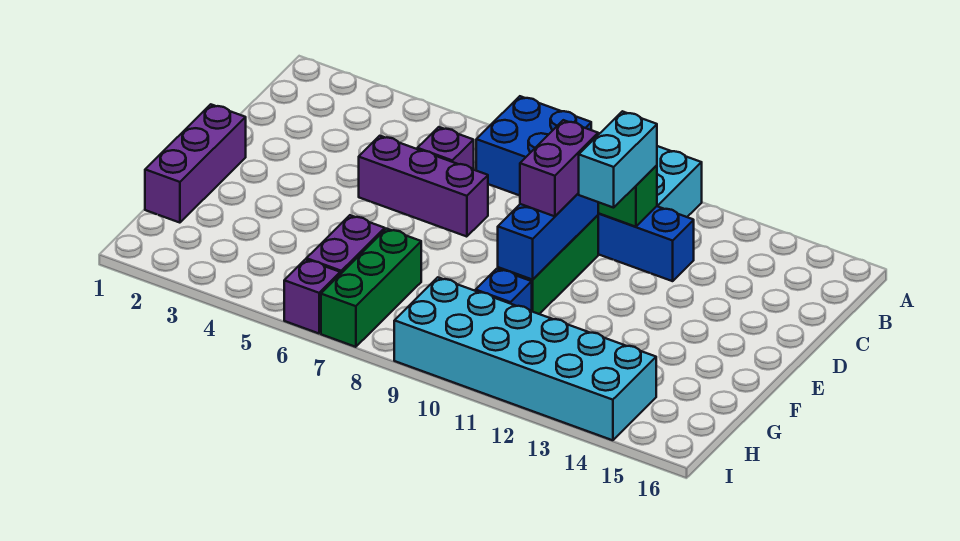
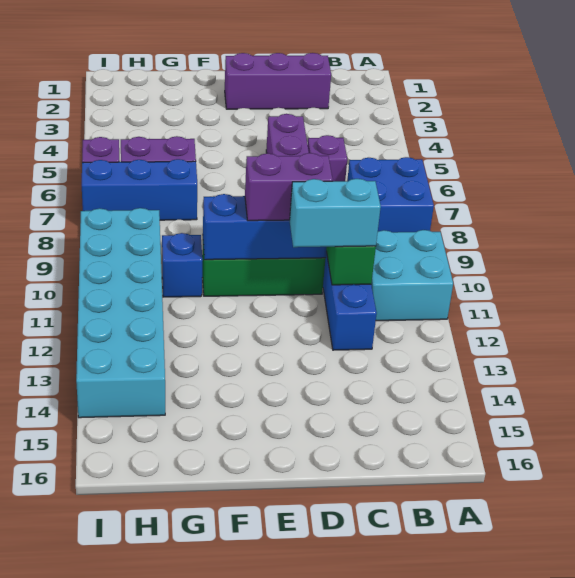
purple 1x3 brick [145,104,246,223] -> purple 1x3 brick moved to [225,53,331,109]
green 1x3 brick [321,229,421,347] -> blue 1x3 brick [82,159,197,220]

